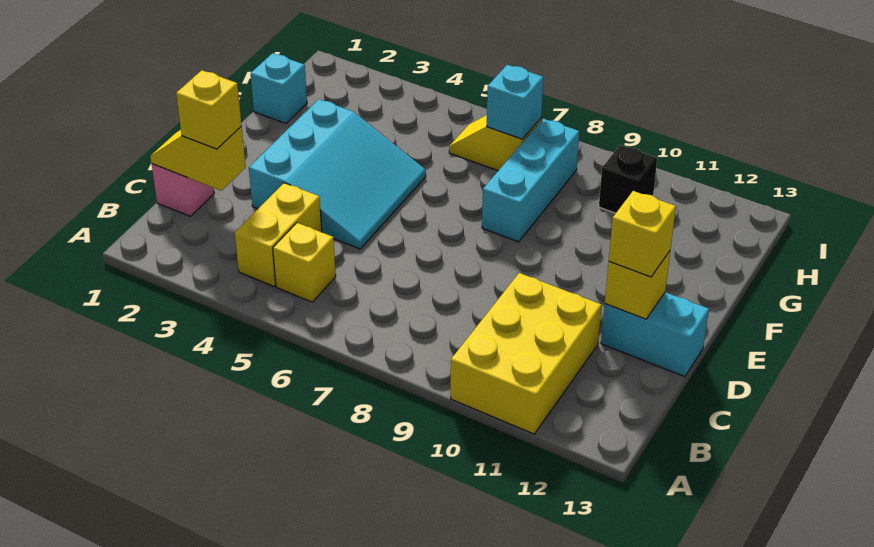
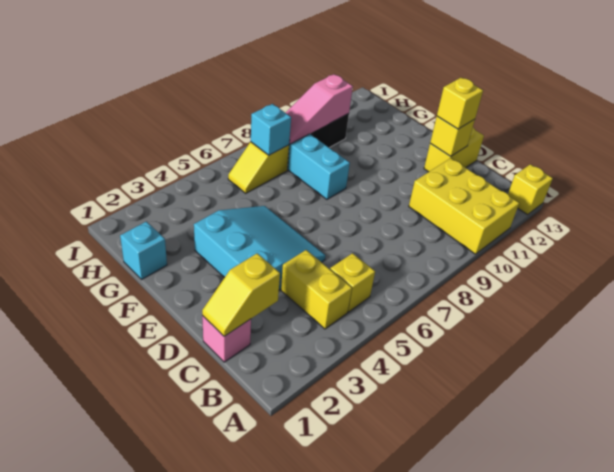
yellow 1x1 brick [176,70,242,149] -> yellow 1x1 brick moved to [508,164,553,215]
cyan 1x2 brick [601,292,709,377] -> yellow 1x2 brick [424,128,484,172]
none -> pink 1x3 slope [286,74,353,144]

